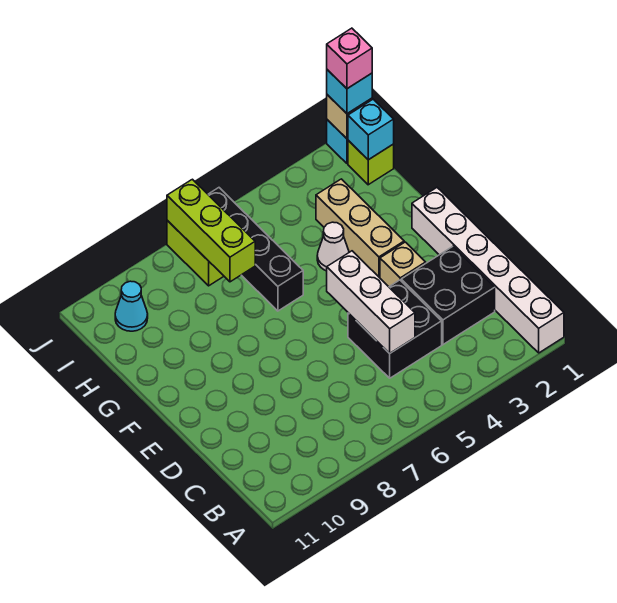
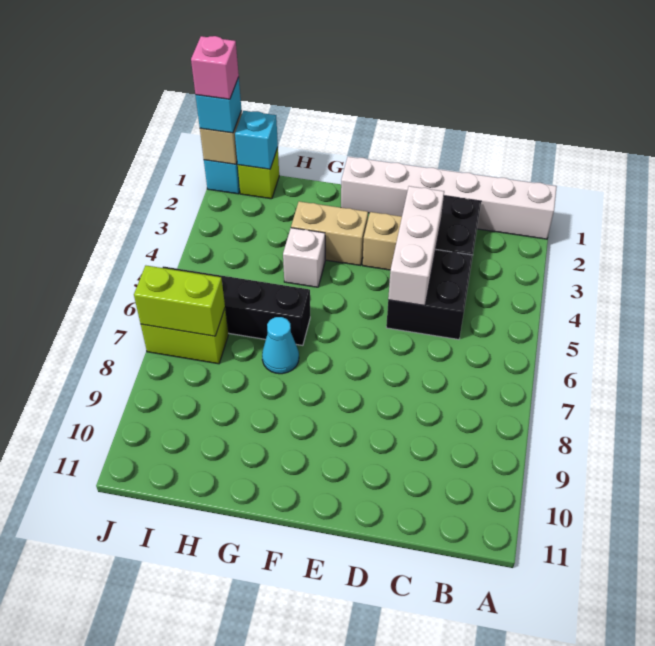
white 1x3 brick [327,251,415,353] -> white 1x3 brick turned to [388,186,444,306]
tan 1x3 brick [316,179,404,278] -> tan 1x2 brick [291,201,368,266]
white 1x1 cone [317,222,349,271] -> white 1x1 brick [283,228,325,287]
lime 1x3 brick [167,179,255,282] -> lime 1x2 brick [134,266,225,336]
cyan 1x1 cone [115,281,148,331] -> cyan 1x1 cone moved to [262,317,299,374]

